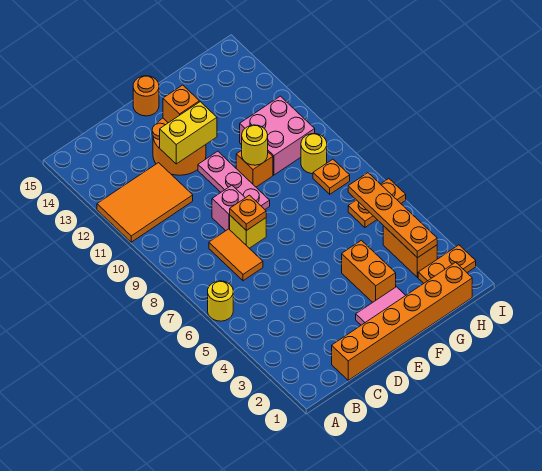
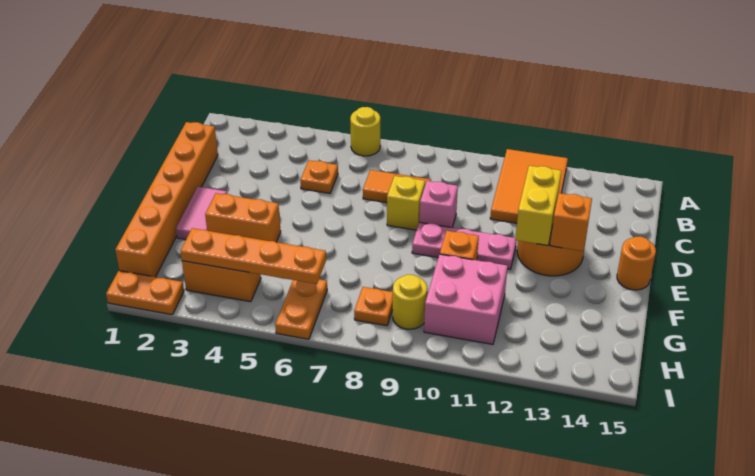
orange 1x1 plate [230,195,266,231] -> orange 1x1 plate moved to [300,160,338,193]
yellow 1x1 round brick [242,125,268,165] -> none
orange 1x2 plate [418,245,476,283] -> orange 1x2 plate turned to [106,271,184,315]

